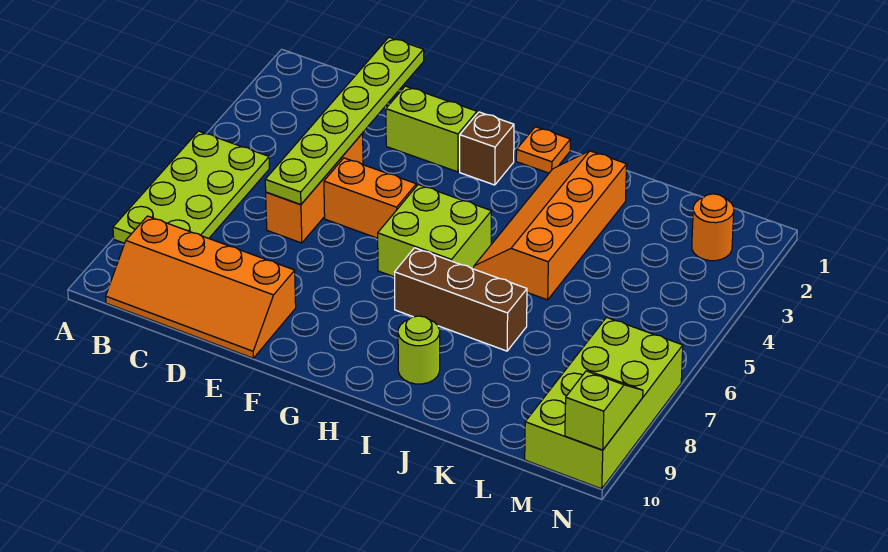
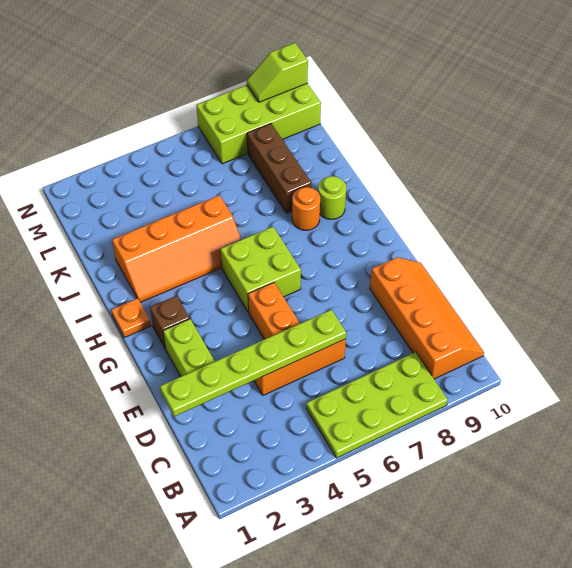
brown 1x3 brick [395,248,527,351] -> brown 1x3 brick moved to [247,124,311,213]
orange 1x1 round brick [692,194,734,261] -> orange 1x1 round brick moved to [292,187,320,230]

